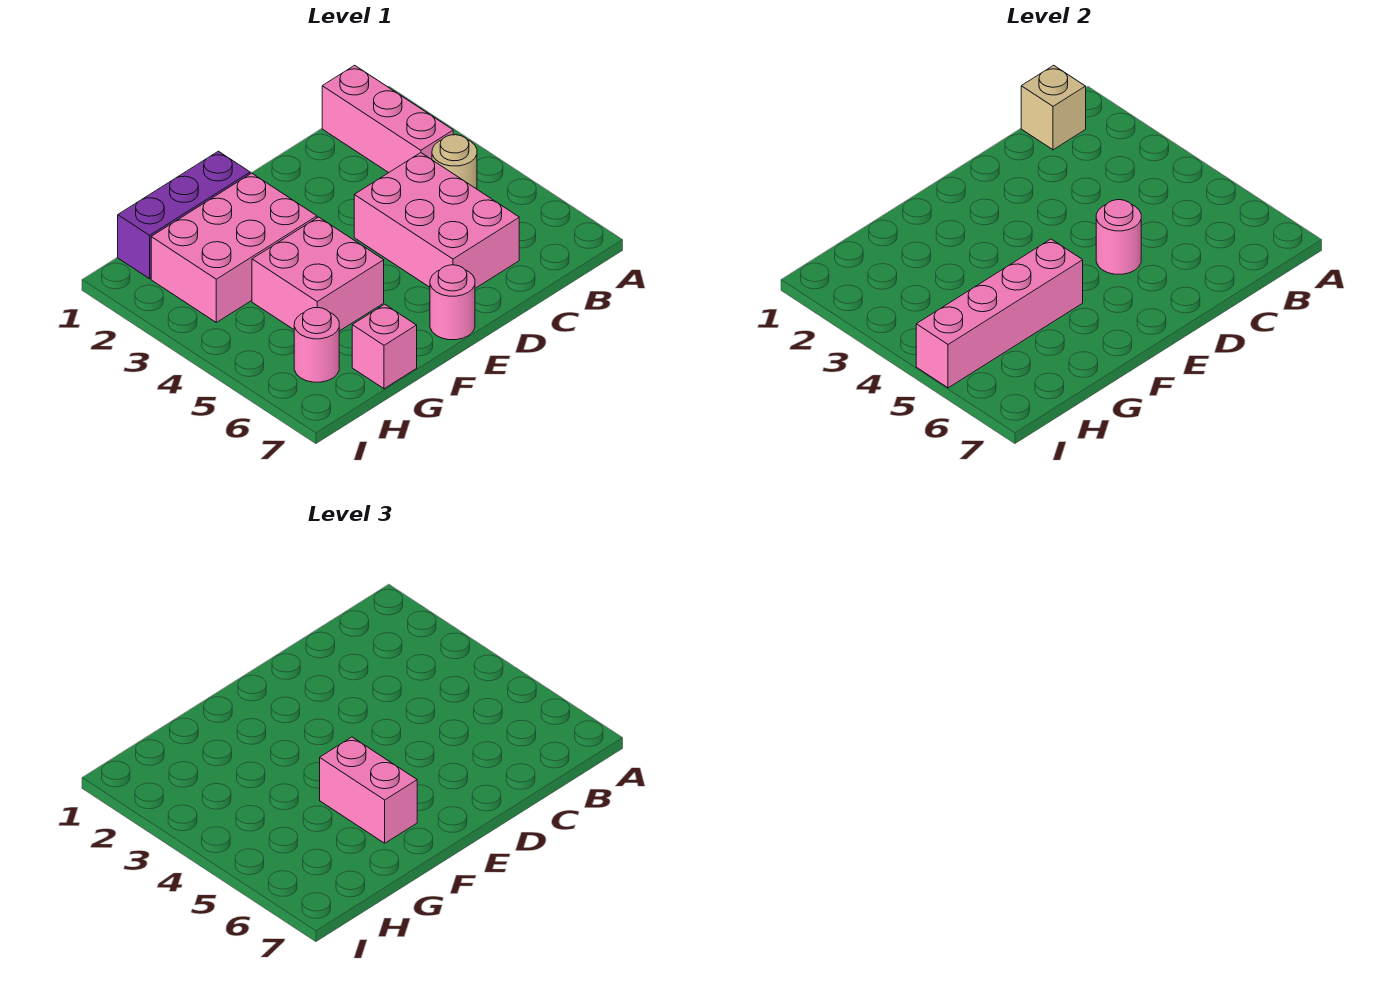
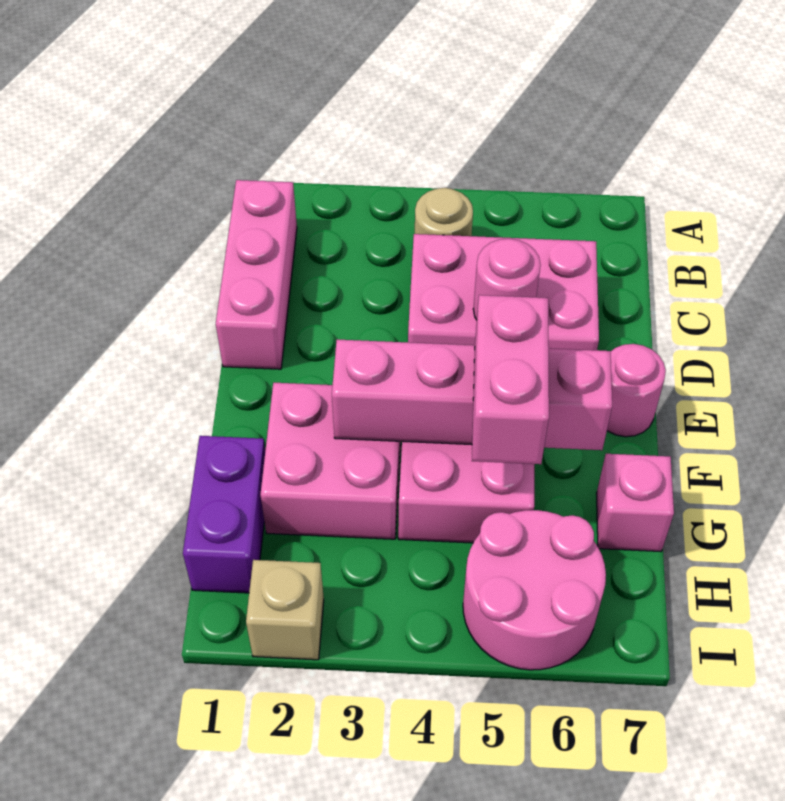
pink 1x3 brick [322,65,453,173] -> pink 1x3 brick turned to [216,180,297,369]
tan 1x1 brick [1021,65,1086,150] -> tan 1x1 brick moved to [246,560,324,660]
purple 1x3 brick [118,151,250,279] -> purple 1x2 brick [183,436,265,593]
pink 2x3 brick [151,173,317,322] -> pink 2x2 brick [260,383,401,539]
pink 1x4 brick [916,239,1083,388] -> pink 1x4 brick turned to [332,340,612,450]
pink 1x2 brick [320,737,417,843] -> pink 1x2 brick turned to [472,295,549,464]
pink 1x1 round brick [294,308,339,382] -> pink 2x2 round brick [463,510,606,670]

